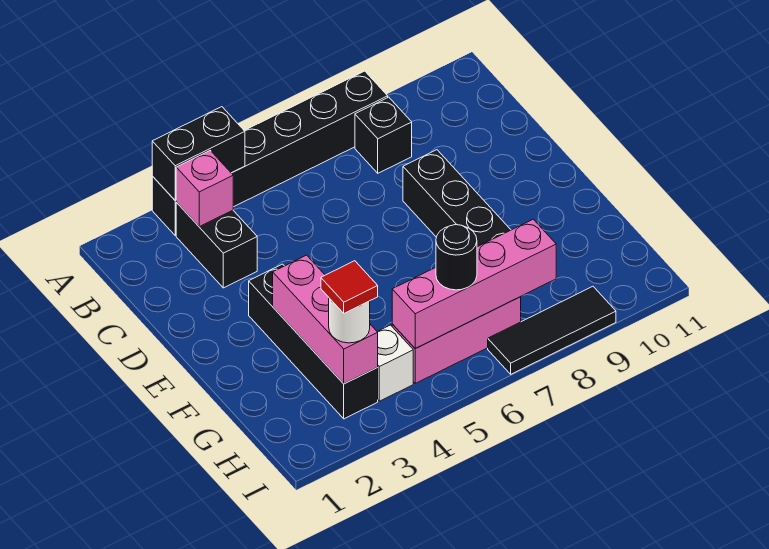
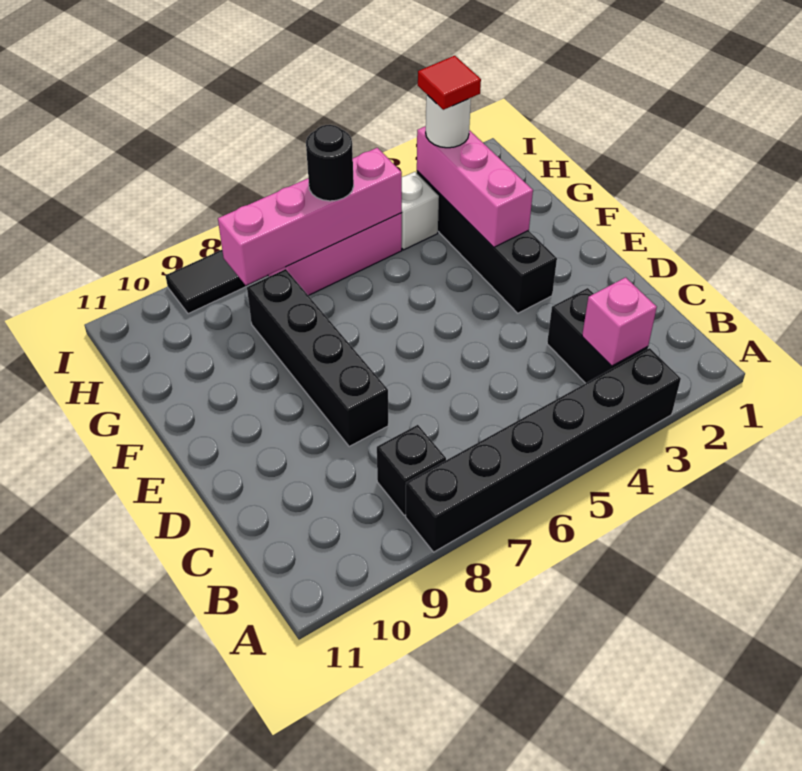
black 1x2 brick [152,107,245,200] -> none

